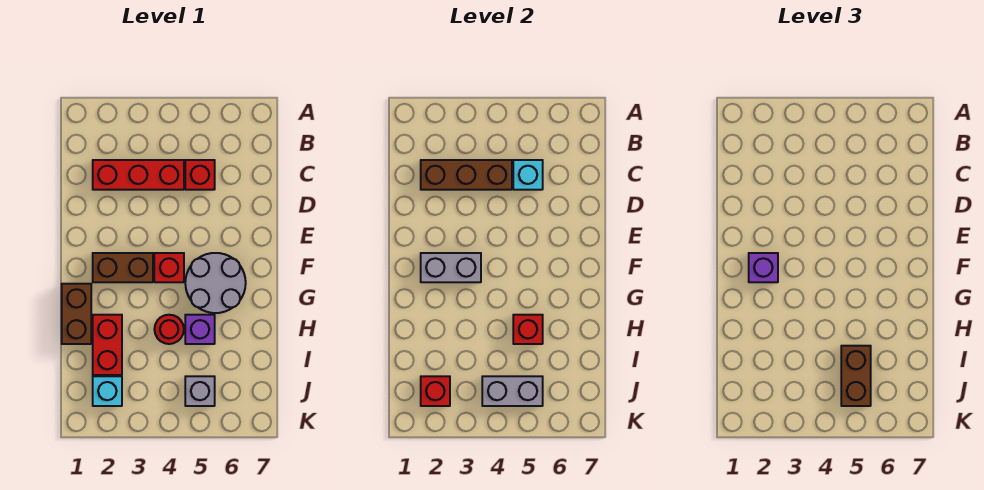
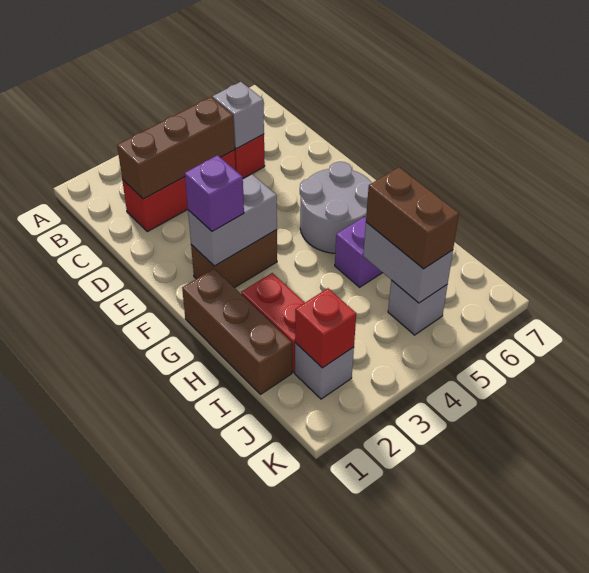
cyan 1x1 brick [513,160,543,190] -> grey 1x1 brick [212,82,264,149]
red 1x1 brick [154,253,184,282] -> none
brown 1x2 brick [62,284,91,344] -> brown 1x3 brick [182,269,292,394]
red 1x1 round brick [154,315,184,344] -> none
red 1x1 brick [513,315,543,344] -> none
cyan 1x1 brick [93,376,122,406] -> grey 1x1 brick [295,343,354,399]
grey 1x2 brick [482,376,543,406] -> grey 1x2 brick turned to [363,222,453,303]

